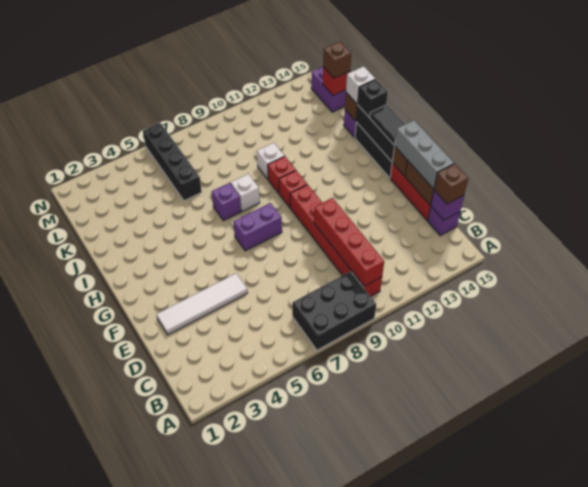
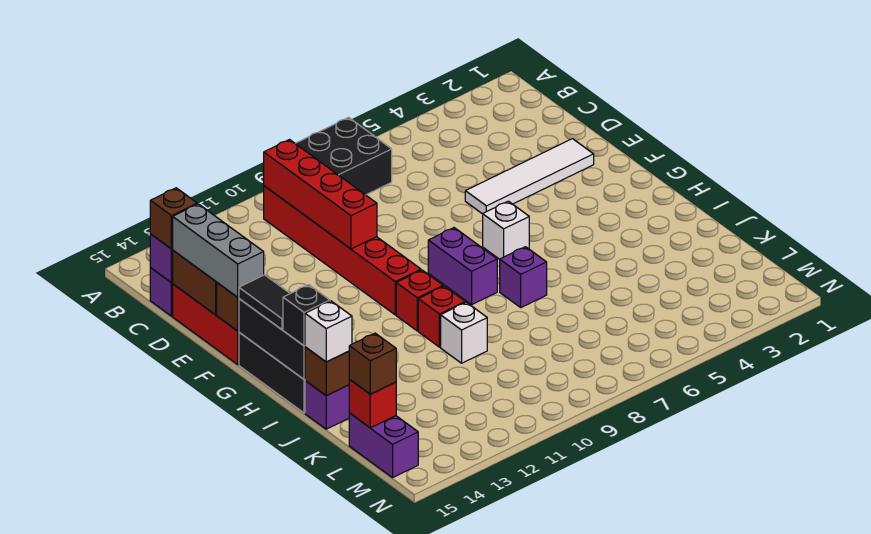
purple 1x2 brick [233,203,282,251] -> purple 1x2 brick turned to [428,228,497,305]
white 1x1 brick [231,174,260,212] -> white 1x1 brick moved to [483,201,529,259]
black 1x4 brick [143,123,202,201] -> none

